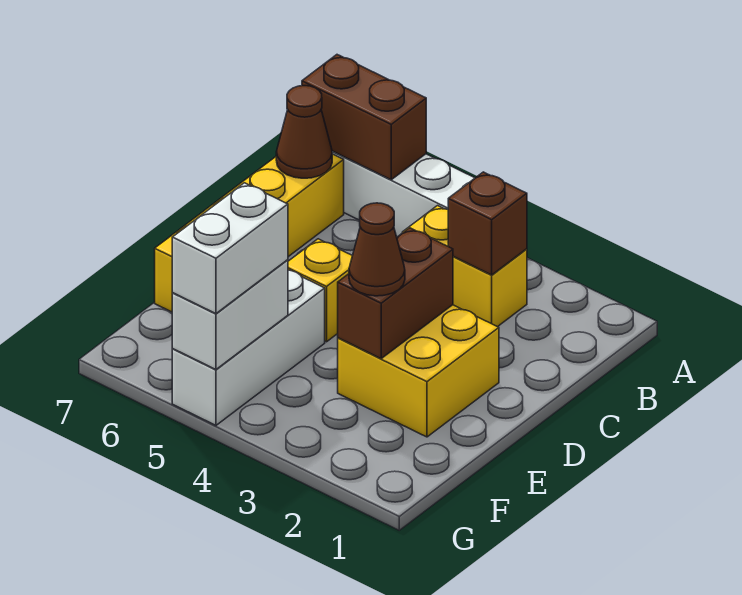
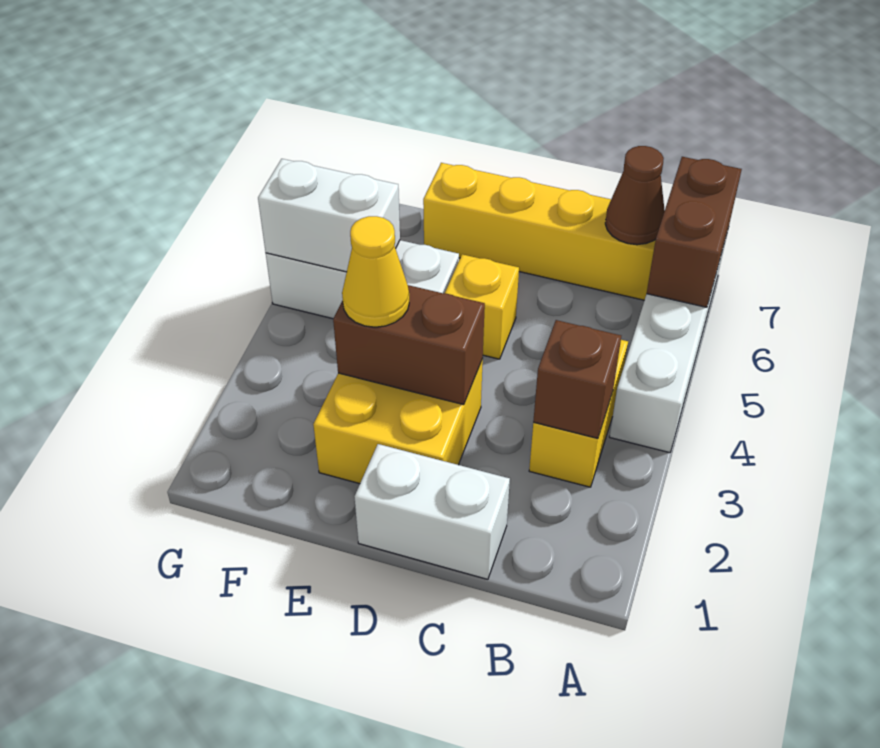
brown 1x1 cone [349,203,405,296] -> yellow 1x1 cone [342,216,409,327]
white 1x2 brick [172,183,288,314] -> white 1x2 brick moved to [354,444,510,579]

